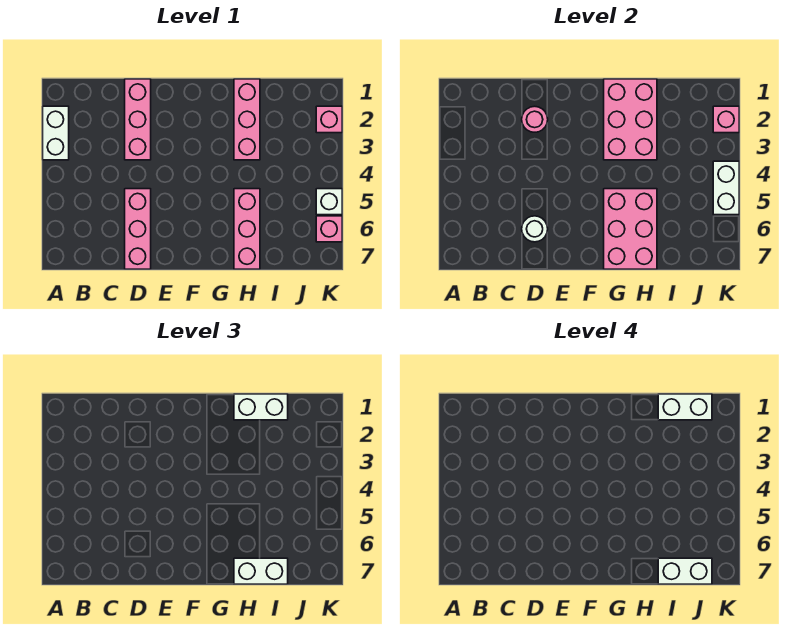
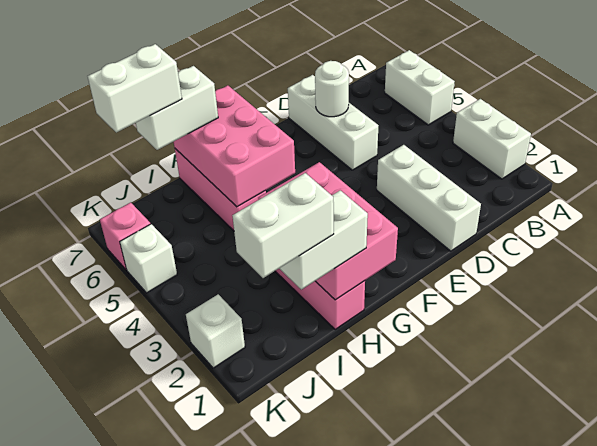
pink 1x3 brick [125,79,151,160] -> white 1x3 brick [377,145,481,251]
pink 1x1 round brick [522,106,548,132] -> none
pink 1x3 brick [125,189,151,269] -> white 1x3 brick [288,75,378,170]
pink 1x1 brick [316,106,342,133] -> white 1x1 brick [186,294,245,368]
pink 1x1 brick [713,106,739,133] -> none
white 1x2 brick [713,161,739,215] -> white 1x2 brick moved to [385,50,455,125]

